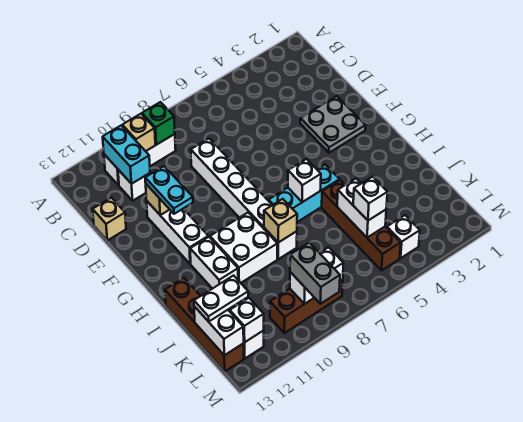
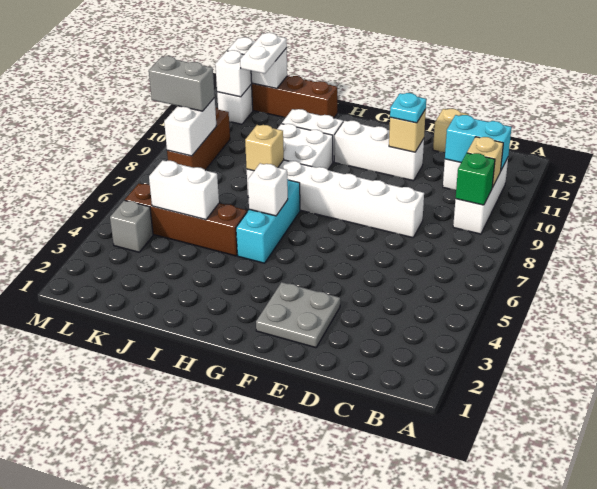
cyan 1x2 plate [145,166,193,214] -> cyan 1x1 plate [390,93,426,123]
white 1x1 brick [353,177,387,220] -> none
white 1x1 brick [387,215,420,258] -> grey 1x1 brick [110,200,153,252]

